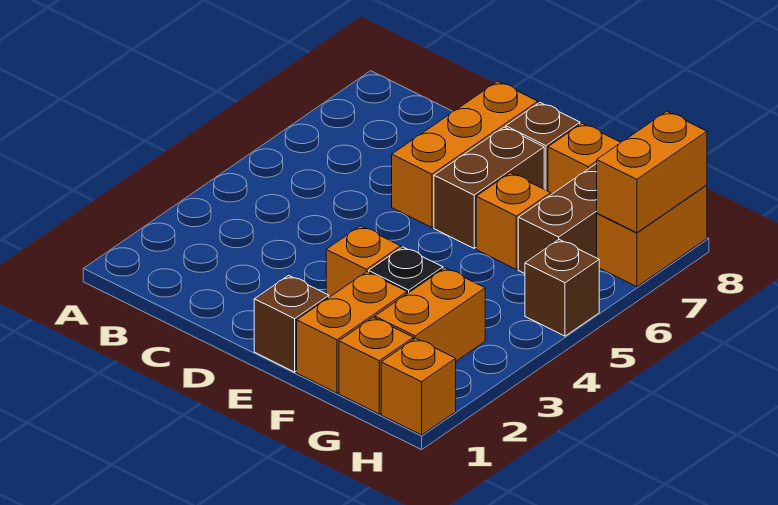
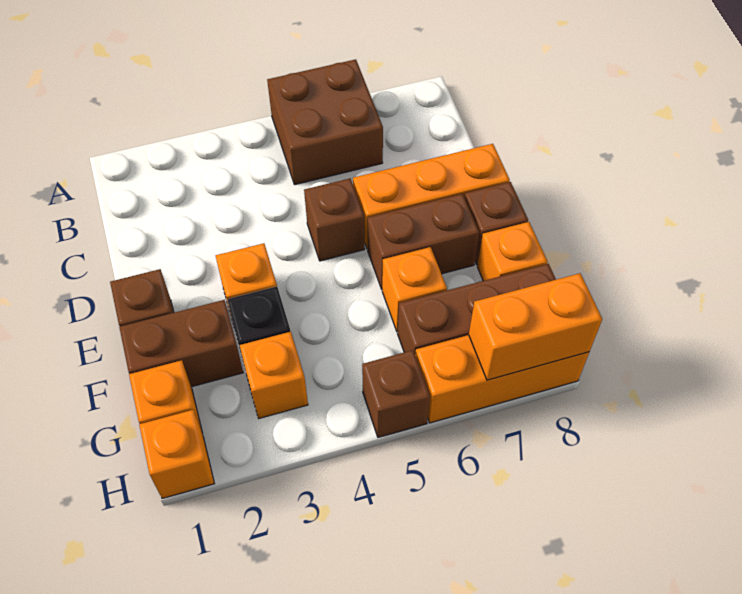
none -> brown 2x2 brick [267,59,383,185]
none -> brown 1x1 brick [304,178,365,261]
orange 1x2 brick [297,272,407,393] -> brown 1x2 brick [119,300,243,387]
orange 1x2 brick [375,268,485,361] -> orange 1x1 brick [240,332,308,418]
orange 1x2 brick [597,185,707,287] -> orange 1x3 brick [415,335,589,423]

